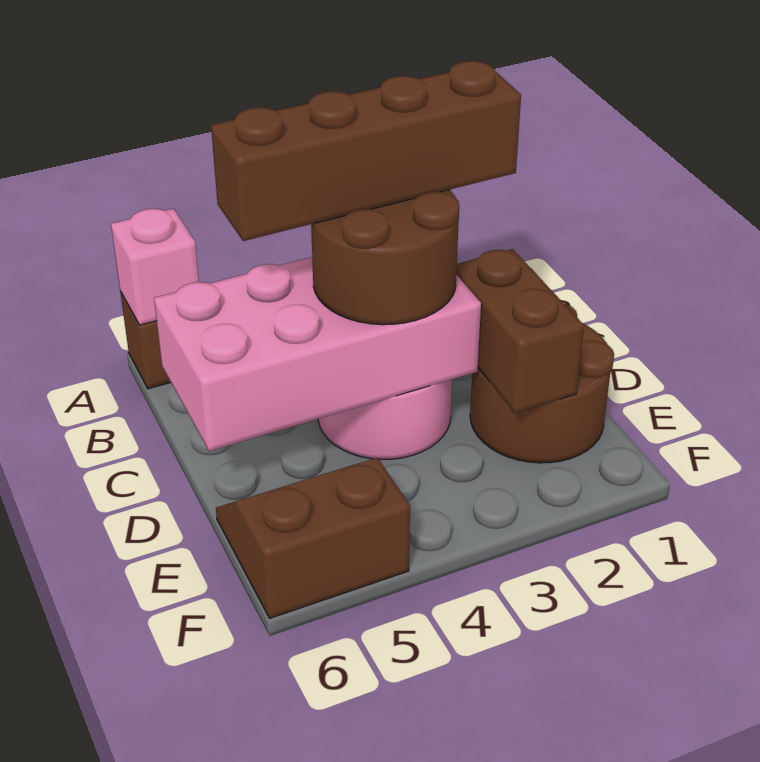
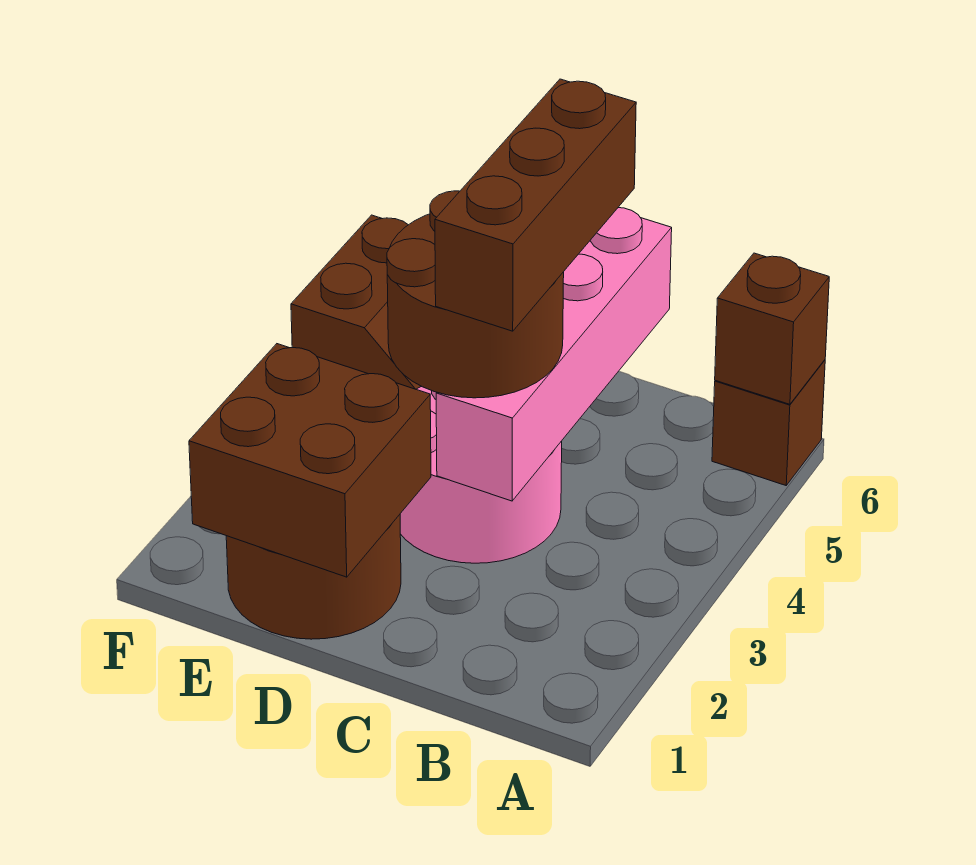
pink 1x1 brick [111,208,199,325] -> brown 1x1 brick [715,253,829,404]
brown 1x4 brick [211,61,521,241] -> brown 1x3 brick [435,79,636,331]
pink 2x4 brick [154,257,481,451] -> pink 1x4 brick [436,208,672,501]
brown 1x2 brick [456,249,584,413] -> brown 2x2 brick [189,344,431,577]

